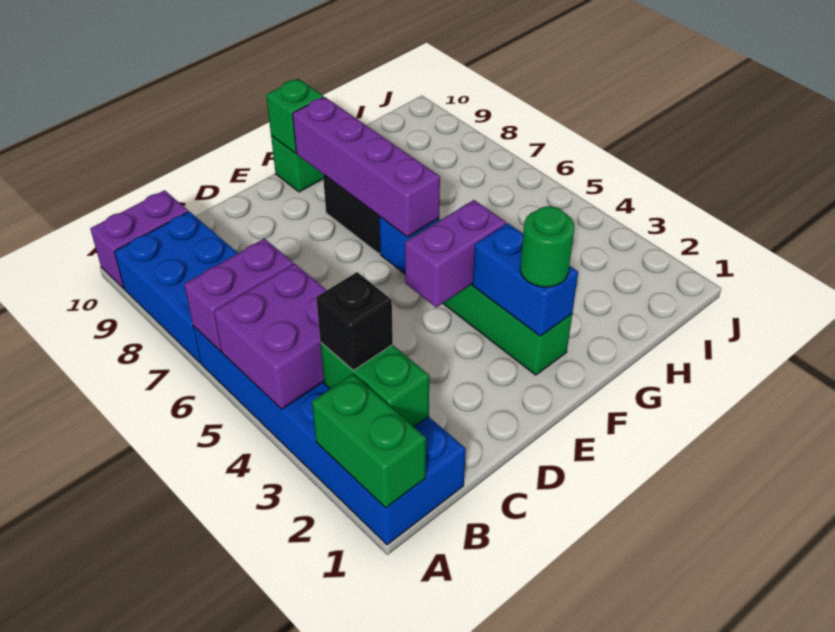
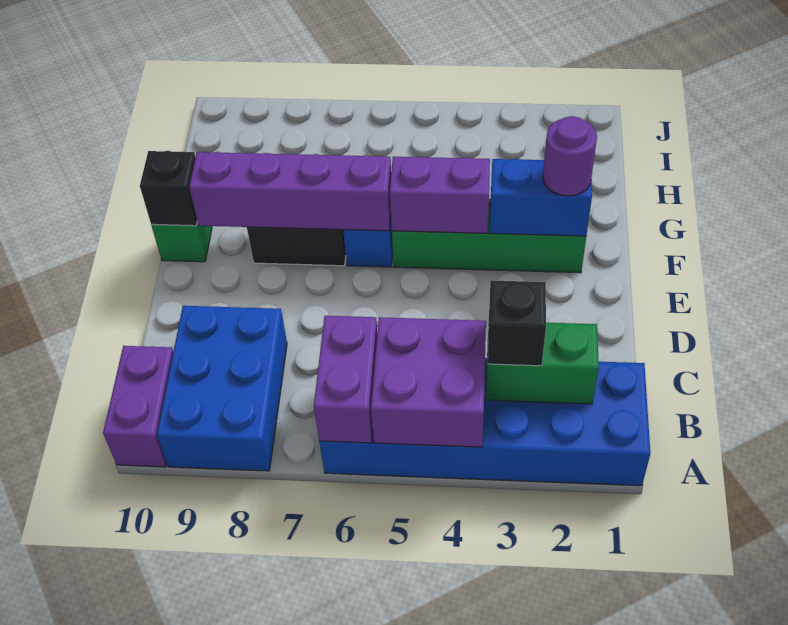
green 1x2 brick [312,374,426,508] -> none
blue 2x3 brick [114,211,238,363] -> blue 2x3 brick turned to [157,306,287,471]
purple 1x2 brick [405,200,506,307] -> purple 1x2 brick turned to [390,156,490,233]
green 1x1 round brick [520,206,574,287] -> purple 1x1 round brick [543,116,597,196]
green 1x1 brick [266,79,323,153] -> black 1x1 brick [140,151,197,226]

